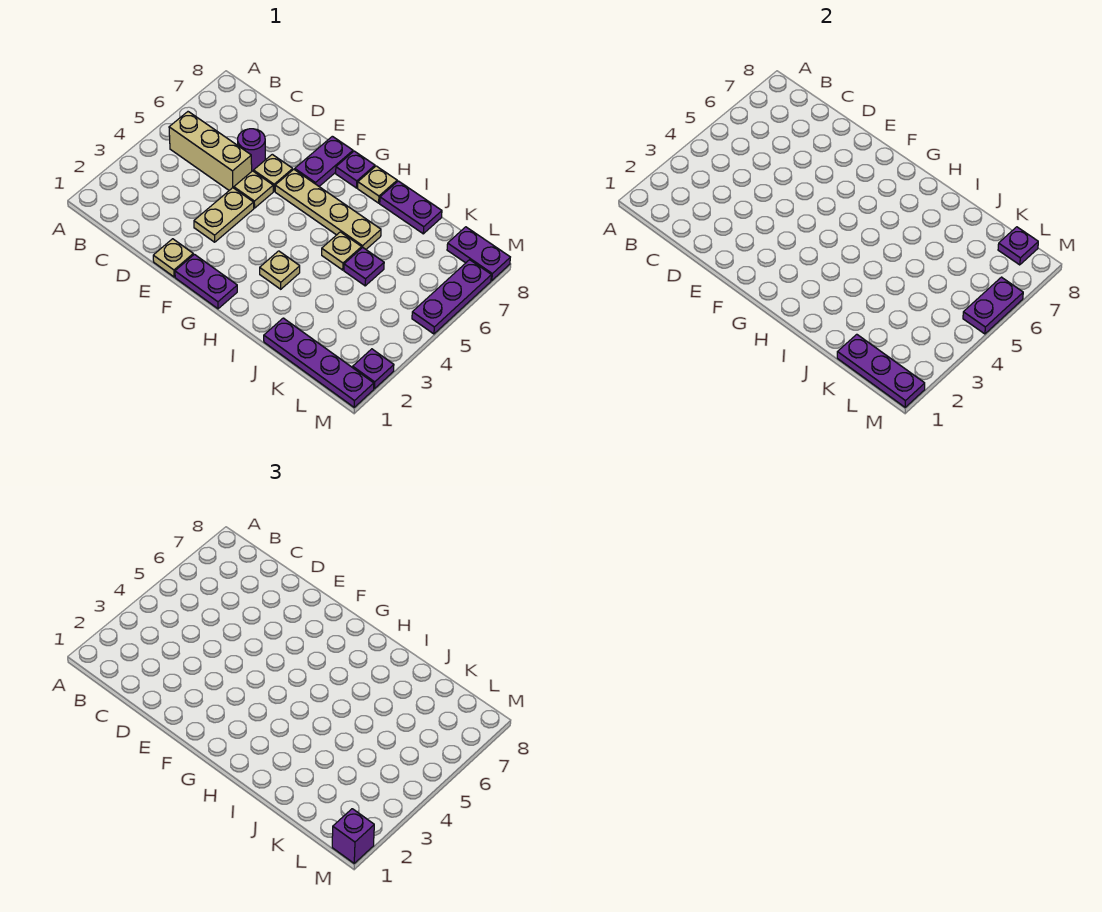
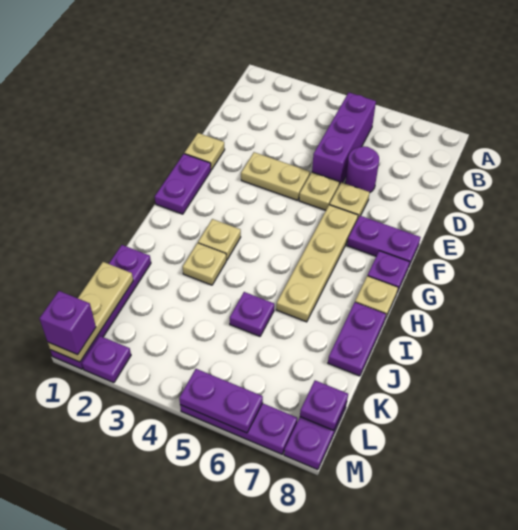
tan 1x3 brick [169,112,252,190] -> purple 1x3 brick [312,93,376,185]
tan 1x1 plate [322,232,362,270] -> tan 1x1 plate moved to [183,243,226,285]
purple 1x3 plate [837,334,925,407] -> tan 1x3 plate [48,262,133,362]

